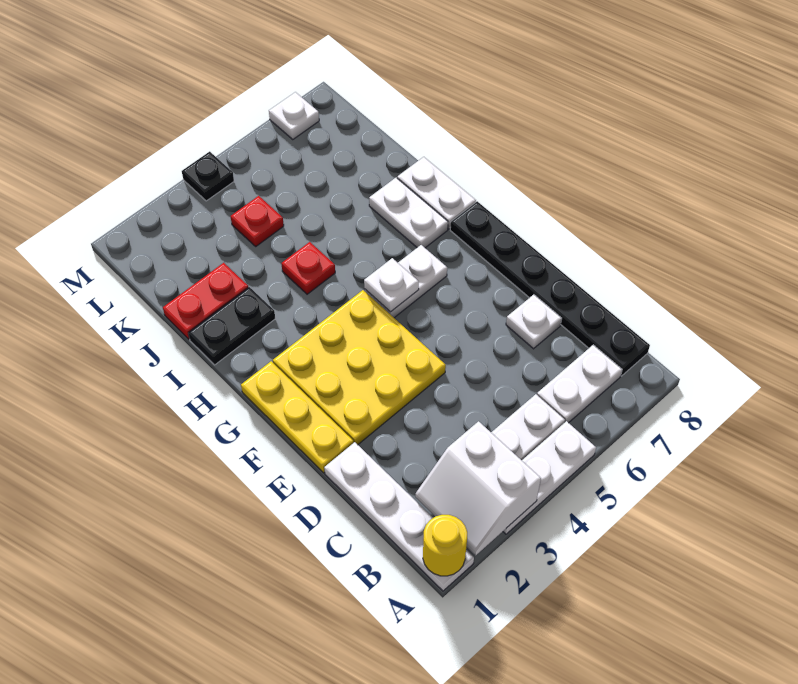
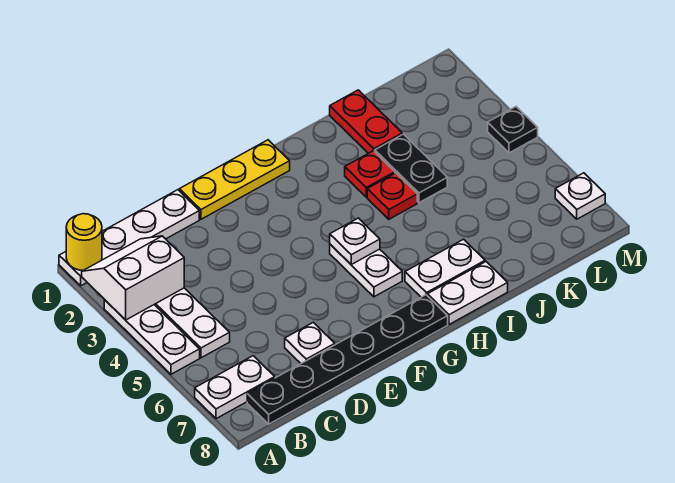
white 1x2 plate [537,345,622,423] -> white 1x2 plate turned to [195,356,275,419]
yellow 3x3 plate [273,290,446,445] -> none
black 1x2 plate [188,287,275,365] -> black 1x2 plate moved to [375,134,447,203]
red 1x1 plate [230,196,284,246] -> red 1x1 plate moved to [345,151,395,197]

